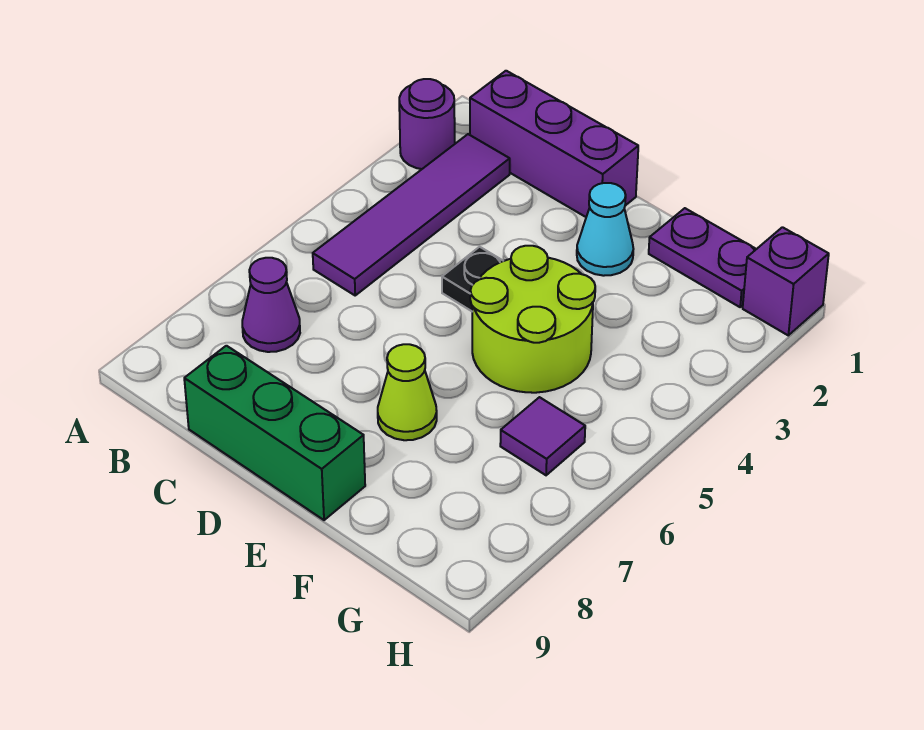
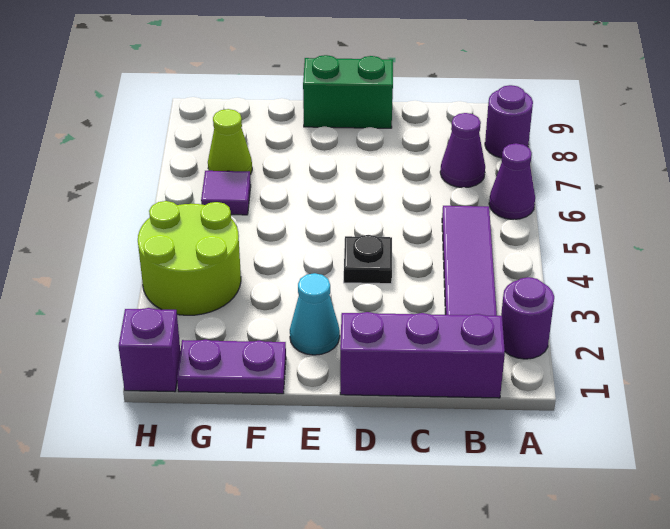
none -> purple 1x1 cone [489,143,535,220]
none -> purple 1x1 round brick [485,85,533,158]
green 1x3 brick [184,346,365,520] -> green 1x2 brick [303,55,393,128]
lime 2x2 round brick [470,246,595,393] -> lime 2x2 round brick moved to [138,201,241,315]
lime 1x1 cone [378,344,437,440] -> lime 1x1 cone moved to [208,109,252,174]

